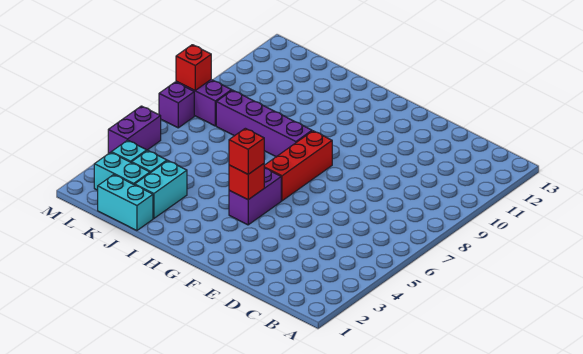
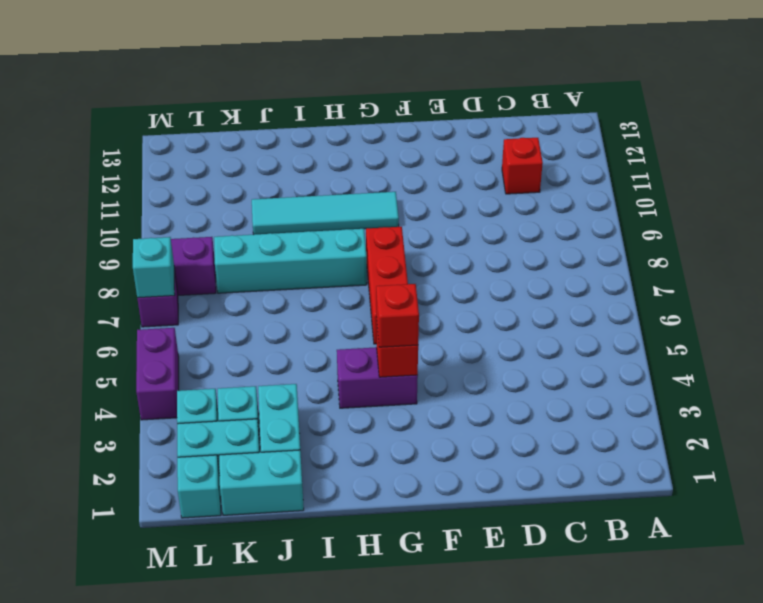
purple 1x2 brick [229,168,281,225] -> purple 1x2 brick turned to [337,347,418,408]
none -> cyan 1x4 tile [252,192,399,235]
purple 1x4 brick [216,90,312,157] -> cyan 1x4 brick [214,229,367,293]
none -> cyan 1x1 brick [177,455,221,518]
none -> cyan 1x1 brick [133,237,175,298]
red 1x1 brick [176,45,211,90] -> red 1x1 brick moved to [502,138,543,194]

